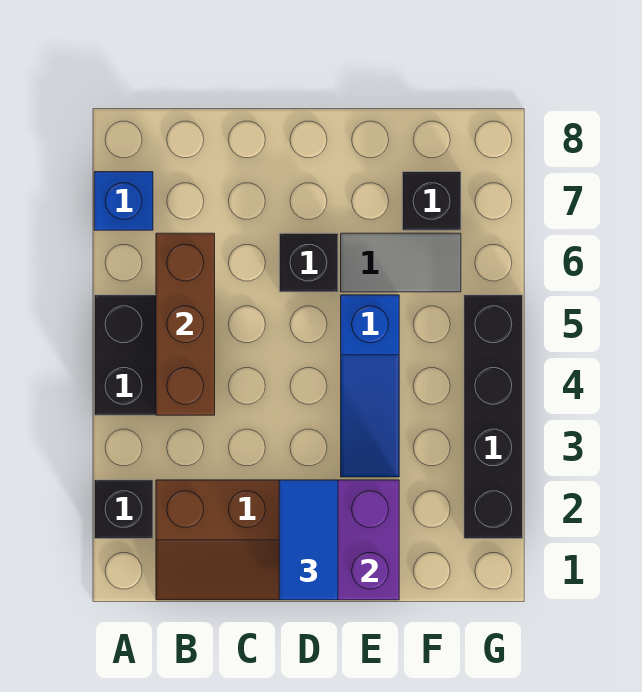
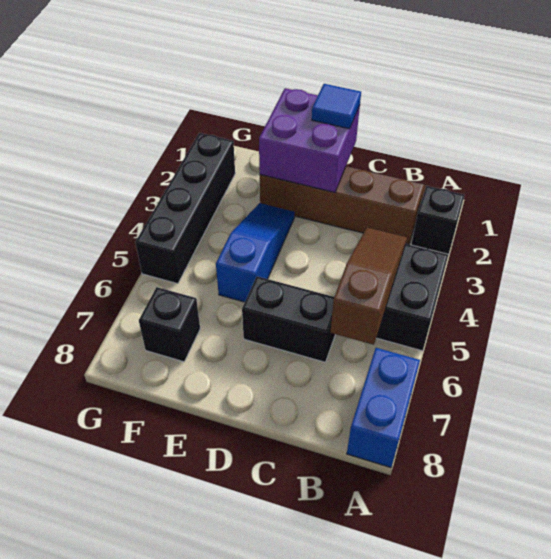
blue 1x1 brick [94,172,153,230] -> blue 1x2 brick [347,348,420,467]
brown 1x3 brick [156,233,215,415] -> brown 1x3 slope [330,228,407,345]
blue 1x2 tile [279,480,338,600] -> blue 1x1 tile [312,84,361,129]
black 1x1 brick [279,233,338,292] -> black 1x2 brick [242,276,335,362]
grey 1x2 tile [341,233,461,292] -> none

